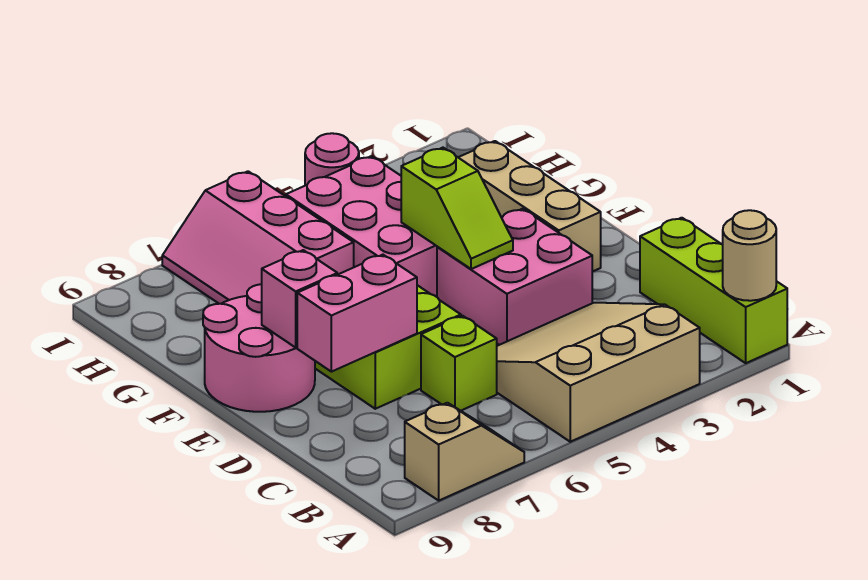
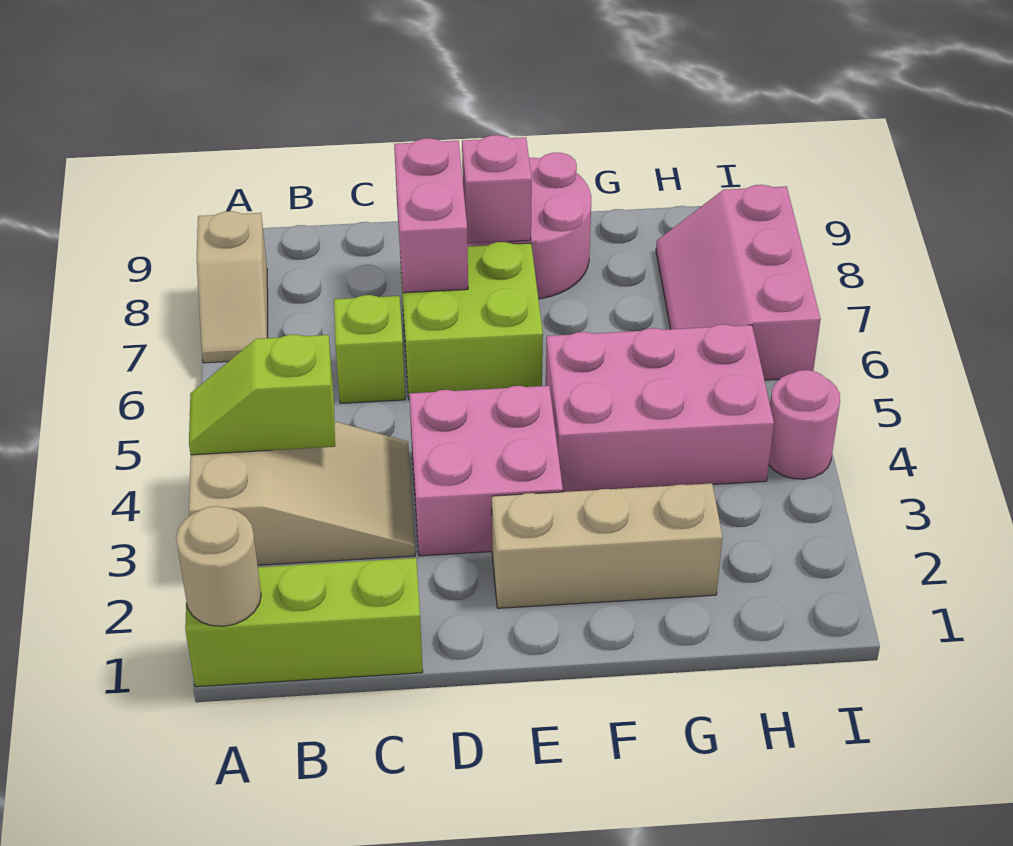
tan 3x3 slope [497,303,700,442] -> tan 2x3 slope [189,421,415,565]
lime 1x2 slope [401,148,513,269] -> lime 1x2 slope moved to [189,334,335,455]
pink 2x3 slope [162,171,354,304] -> pink 2x3 slope turned to [656,185,821,380]

